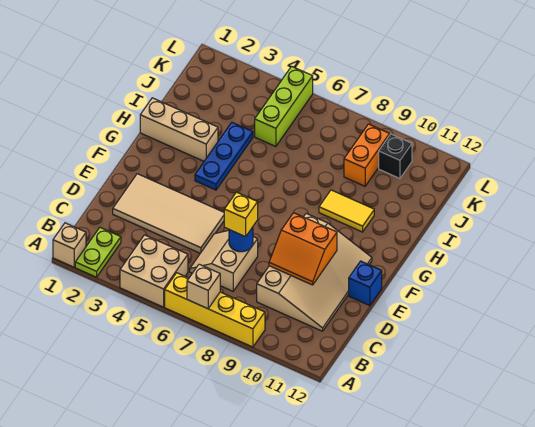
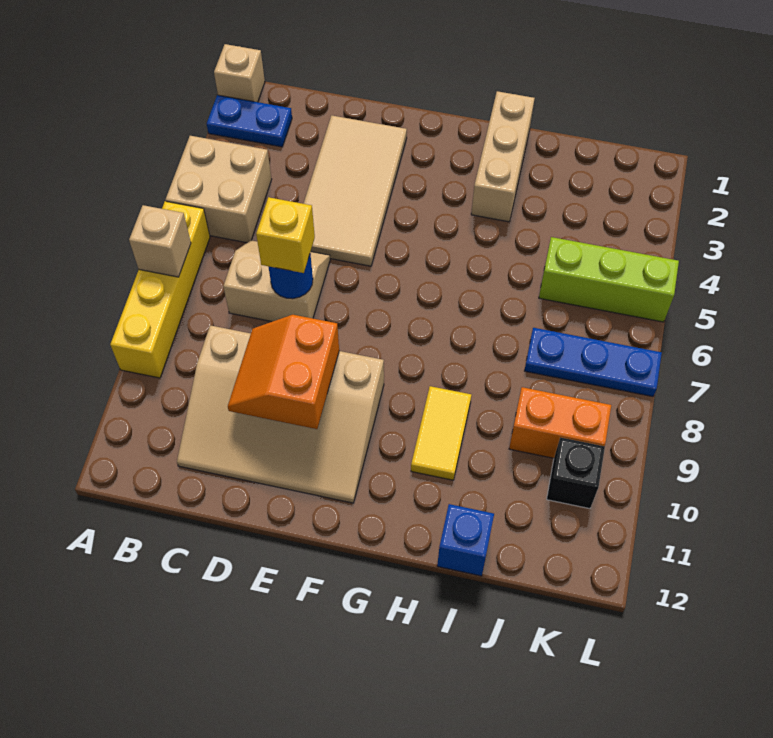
lime 1x2 plate [75,228,121,277] -> blue 1x2 plate [207,95,292,147]
blue 1x1 brick [349,261,382,306] -> blue 1x1 brick moved to [437,504,494,576]
blue 1x3 plate [195,123,253,190] -> blue 1x3 plate moved to [524,328,662,397]

